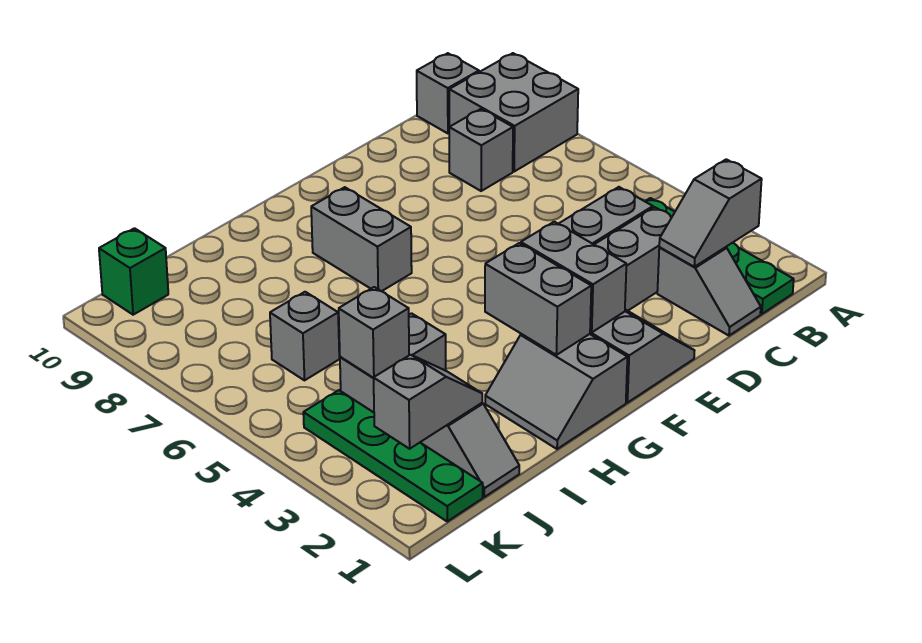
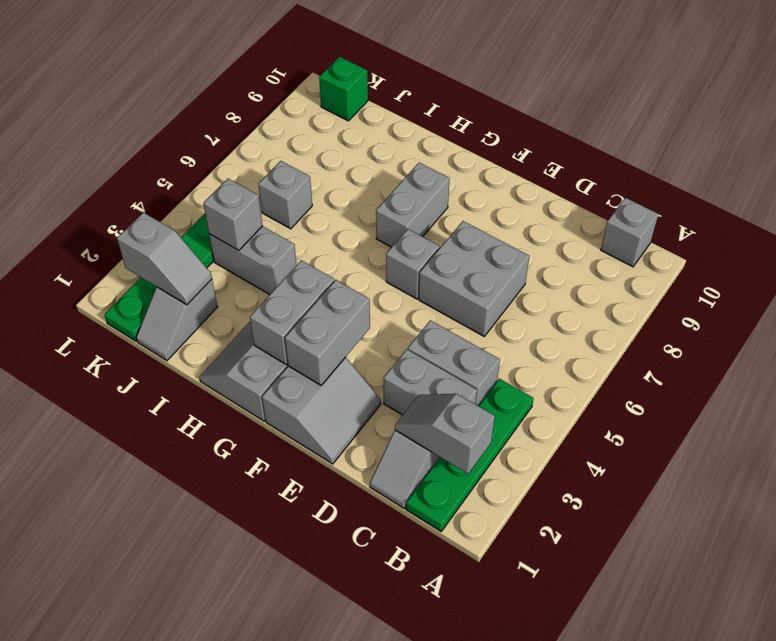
grey 2x2 brick [449,53,578,171] -> grey 2x2 brick moved to [419,221,529,336]
grey 1x1 brick [449,109,513,191] -> grey 1x1 brick moved to [386,229,439,299]

